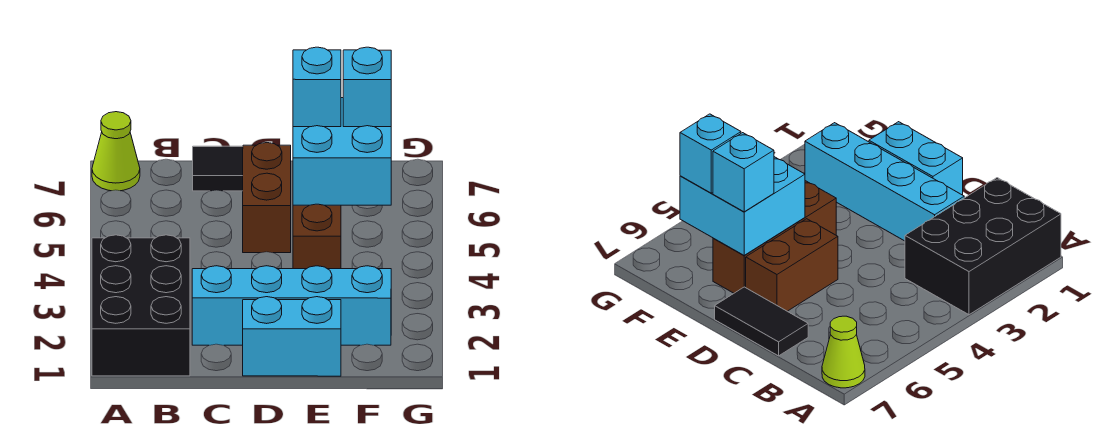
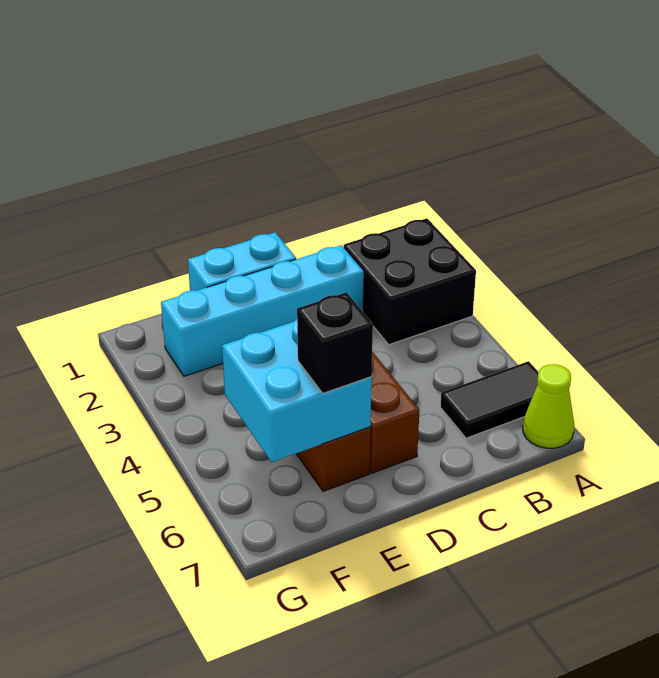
black 2x3 brick [92,235,190,376] -> black 2x2 brick [344,218,476,345]
black 1x2 tile [193,146,243,191] -> black 1x2 tile moved to [440,361,538,438]
cyan 1x1 brick [293,47,341,127] -> black 1x1 brick [297,292,373,393]
cyan 1x1 brick [343,47,391,127] -> none

